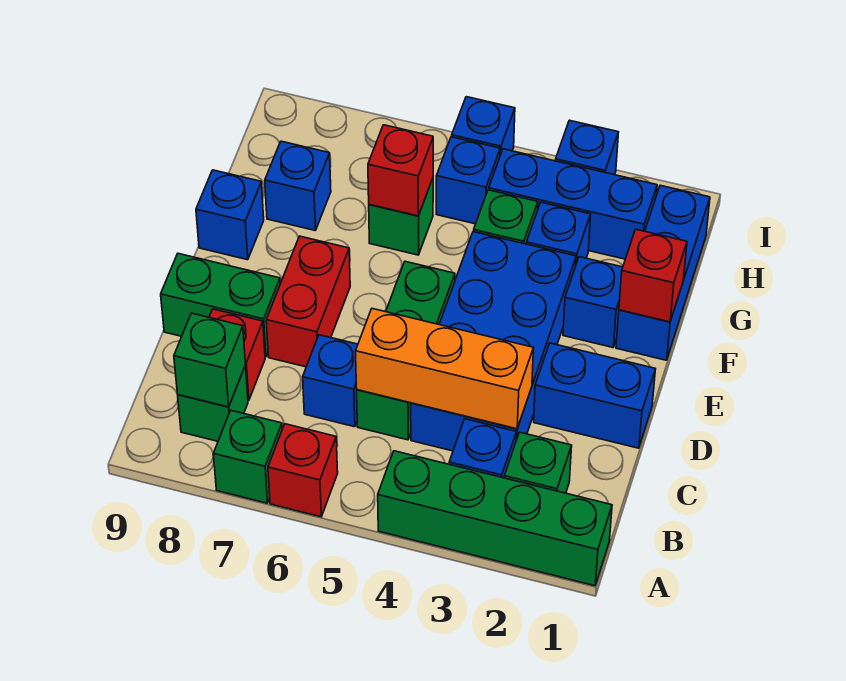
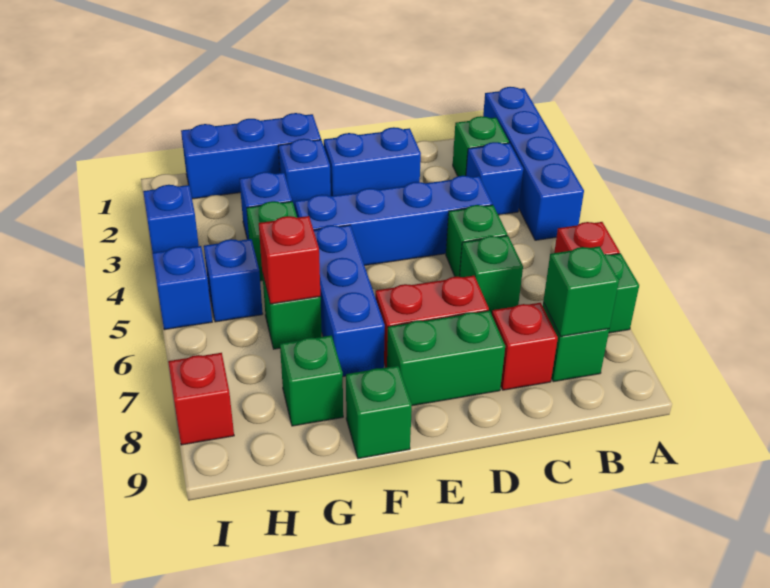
green 1x4 brick [378,451,612,586] -> blue 1x4 brick [483,87,584,240]
blue 2x4 brick [411,232,576,451] -> blue 1x4 brick [295,176,492,266]
orange 1x3 brick [356,309,533,429] -> none
green 1x3 brick [357,261,455,440] -> green 1x1 brick [446,205,507,277]
blue 1x1 brick [303,335,358,427] -> green 1x1 brick [460,236,523,314]
blue 1x2 brick [534,343,655,448] -> blue 1x2 brick turned to [324,127,421,196]
green 1x2 brick [161,254,280,357] -> green 1x2 brick turned to [387,311,505,406]
red 1x1 brick [619,229,687,322] -> red 1x1 brick moved to [168,353,234,445]
blue 1x1 brick [196,170,264,260] -> green 1x1 brick [346,366,412,459]
blue 1x1 brick [265,141,331,231] -> green 1x1 brick [280,335,343,426]
blue 1x3 brick [489,149,657,259] -> blue 1x3 brick moved to [314,225,385,376]

